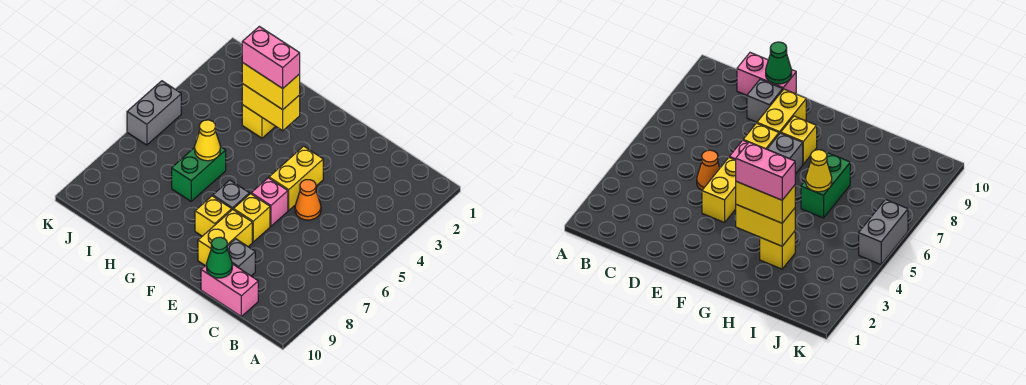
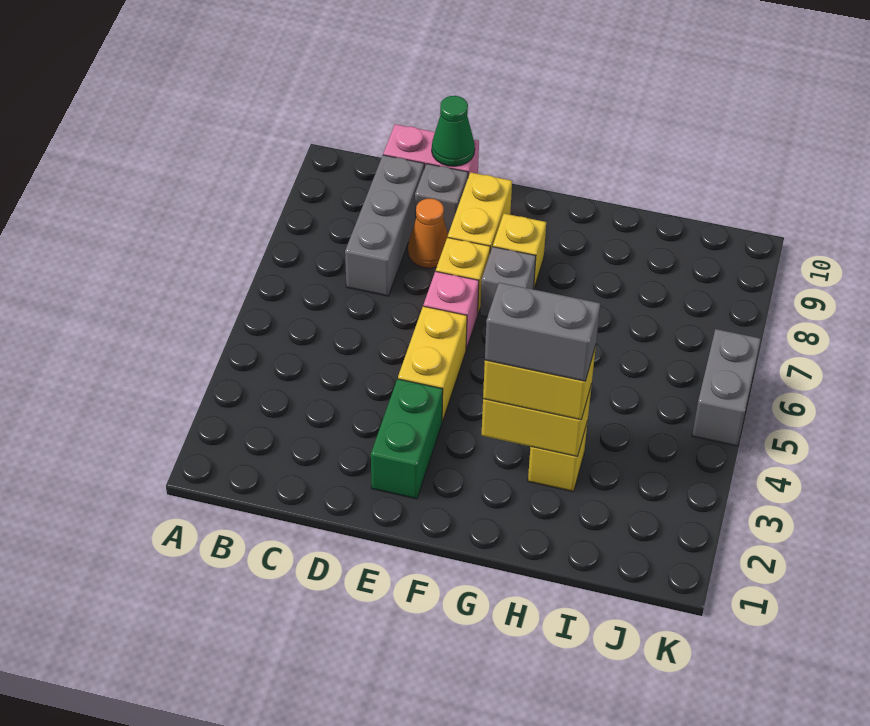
none -> grey 1x3 brick [345,155,424,296]
orange 1x1 cone [295,180,321,220] -> orange 1x1 cone moved to [408,198,448,268]
pink 1x2 brick [242,26,300,88] -> grey 1x2 brick [485,282,600,381]
green 1x2 brick [172,146,226,201] -> green 1x2 brick moved to [371,379,443,499]
yellow 1x1 cone [195,120,220,161] -> none

